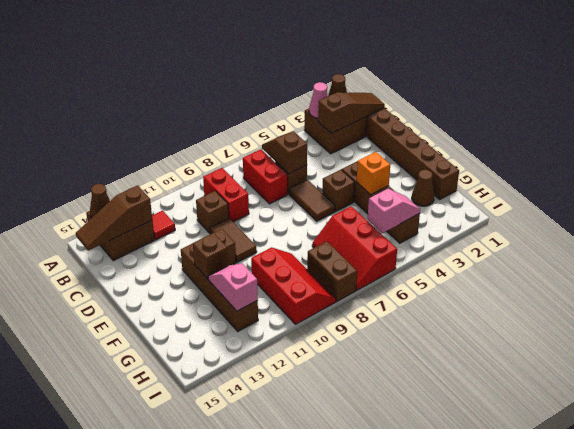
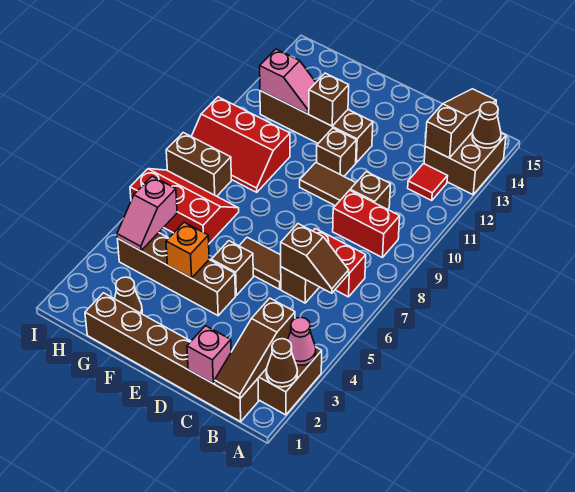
none -> pink 1x1 brick [187,326,231,384]

